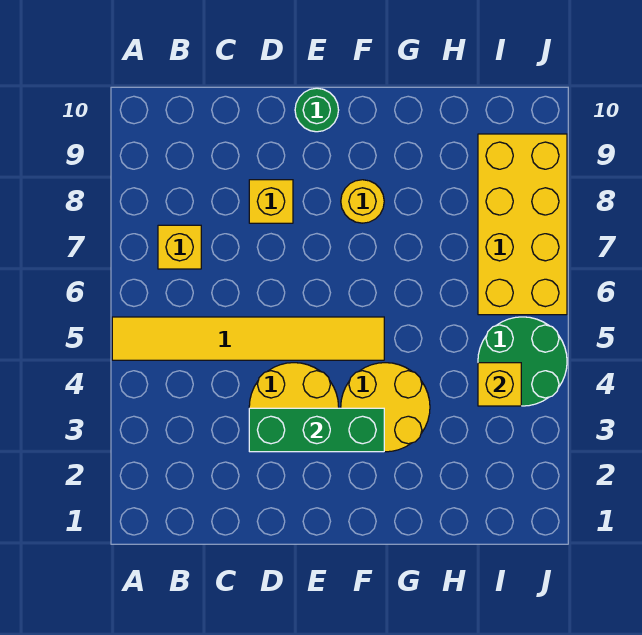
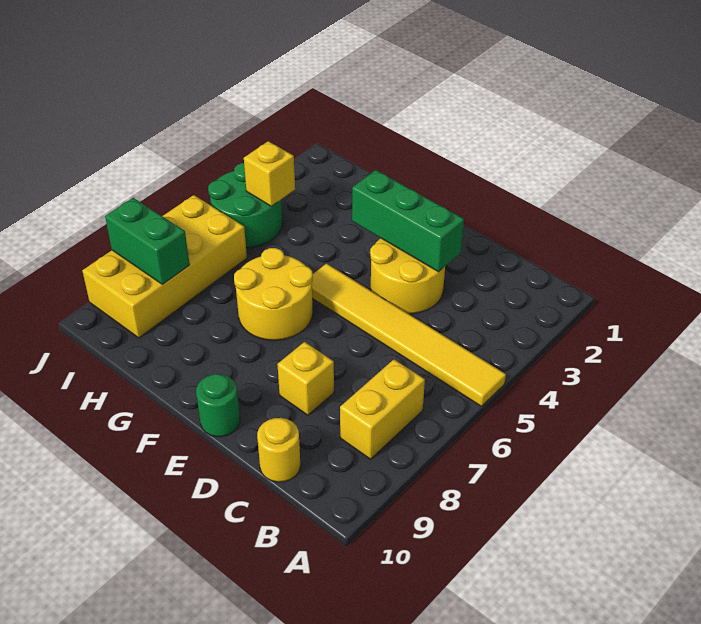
yellow 1x1 brick [158,225,201,269] -> yellow 1x2 brick [340,360,425,459]
yellow 2x2 round brick [341,363,430,452] -> yellow 2x2 round brick moved to [234,248,313,340]
yellow 1x1 round brick [341,180,384,223] -> yellow 1x1 round brick moved to [257,418,301,482]
none -> green 1x2 brick [105,198,190,284]

